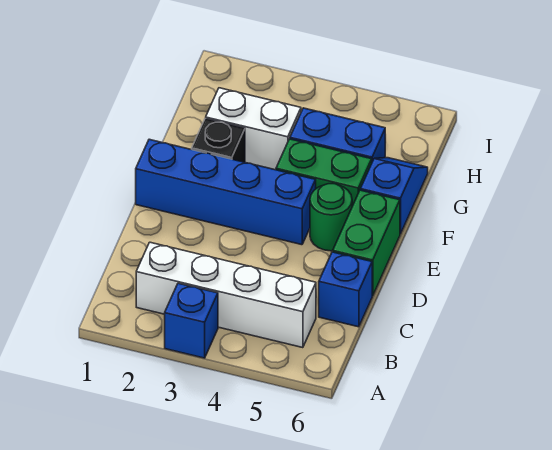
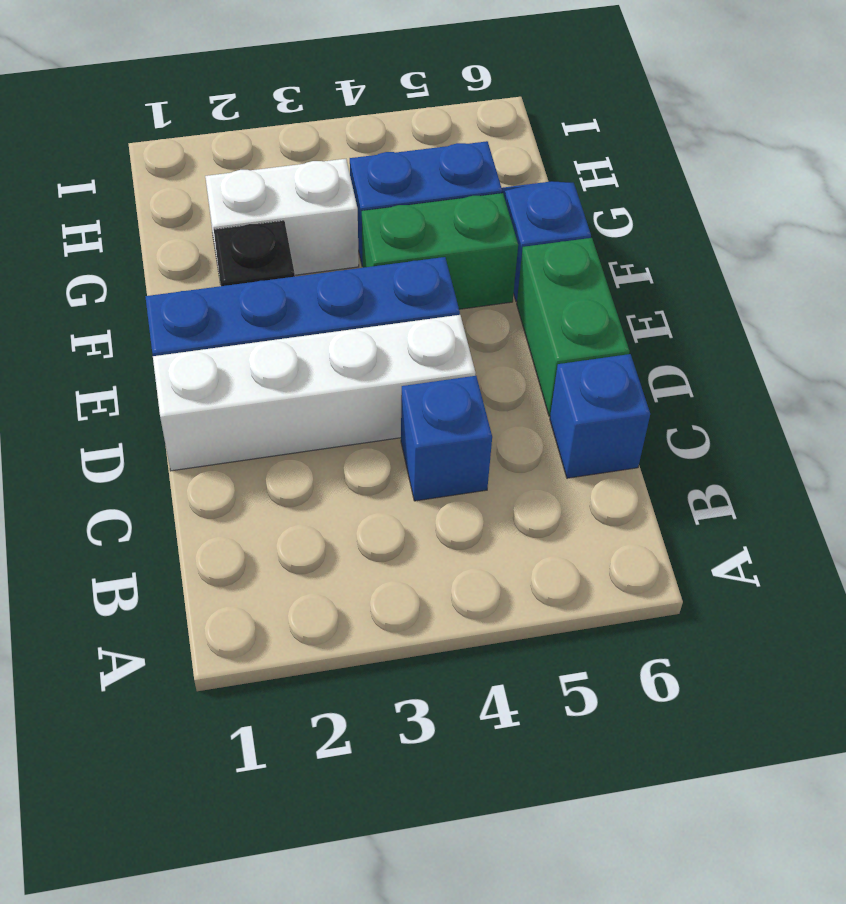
blue 1x1 brick [165,283,218,358] -> blue 1x1 brick moved to [401,376,492,501]
white 1x4 brick [136,242,316,348] -> white 1x4 brick moved to [153,315,476,471]
green 1x1 round brick [310,184,352,251] -> none

